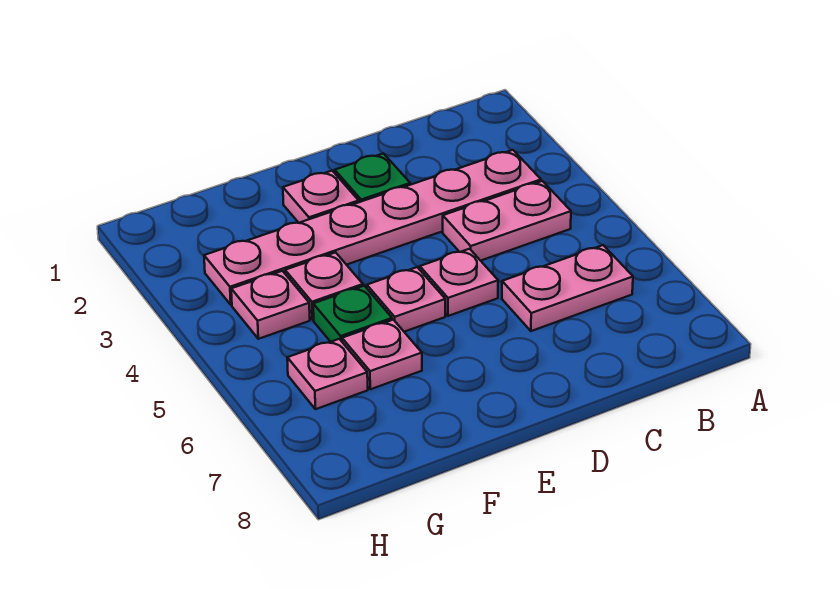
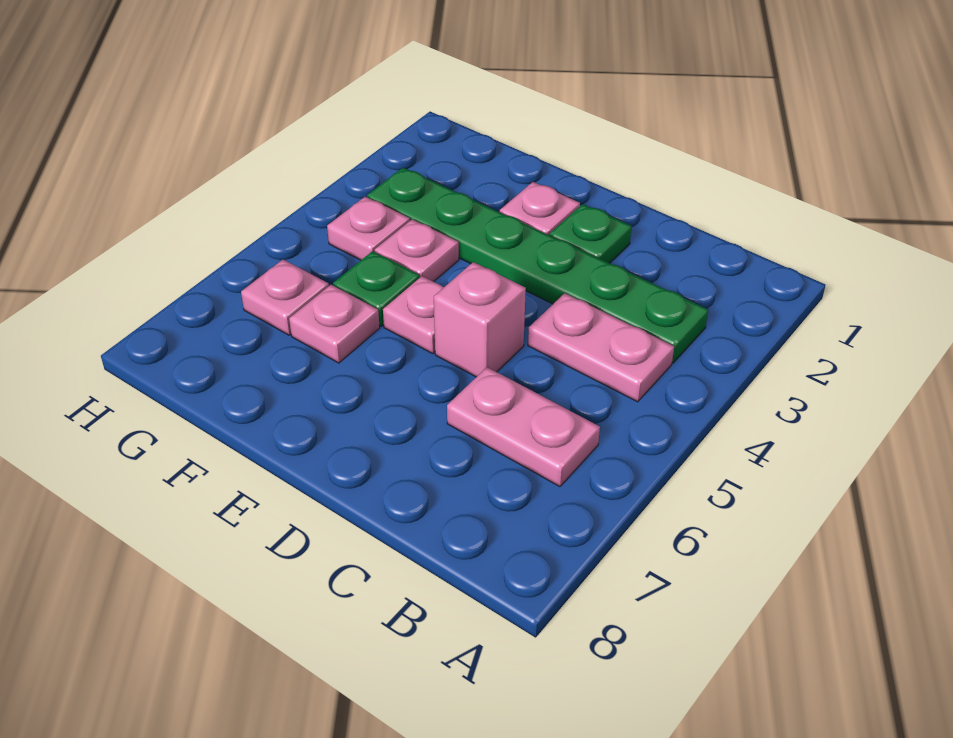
pink 1x6 plate [204,150,541,305] -> green 1x6 plate [367,168,708,363]
pink 1x1 plate [420,249,498,316] -> pink 1x1 brick [434,262,526,377]

